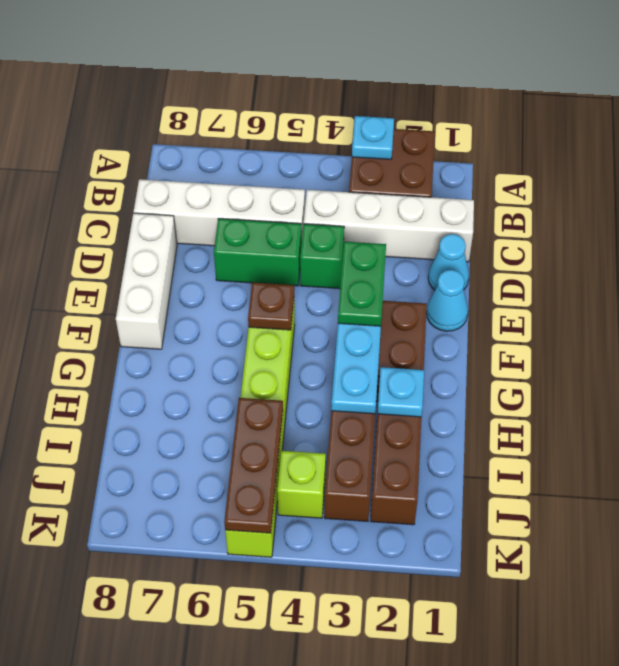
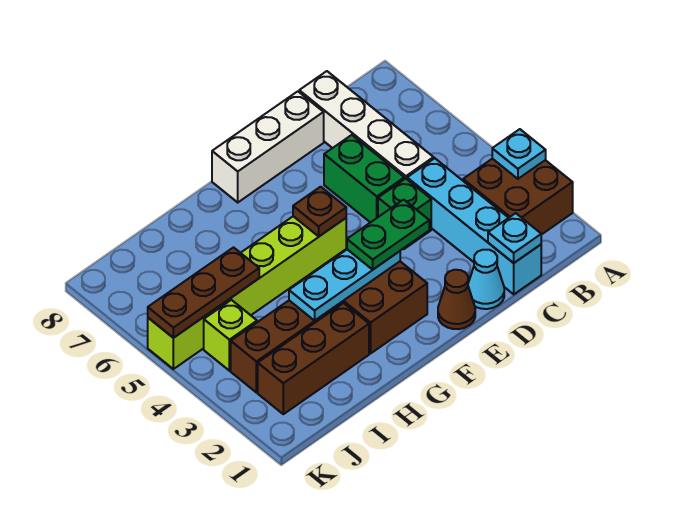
white 1x4 brick [304,190,474,262] -> cyan 1x4 brick [407,158,541,294]
cyan 1x1 cone [427,270,468,331] -> brown 1x1 cone [438,270,475,329]
cyan 1x1 plate [377,367,424,417] -> cyan 1x1 plate moved to [488,213,541,263]

